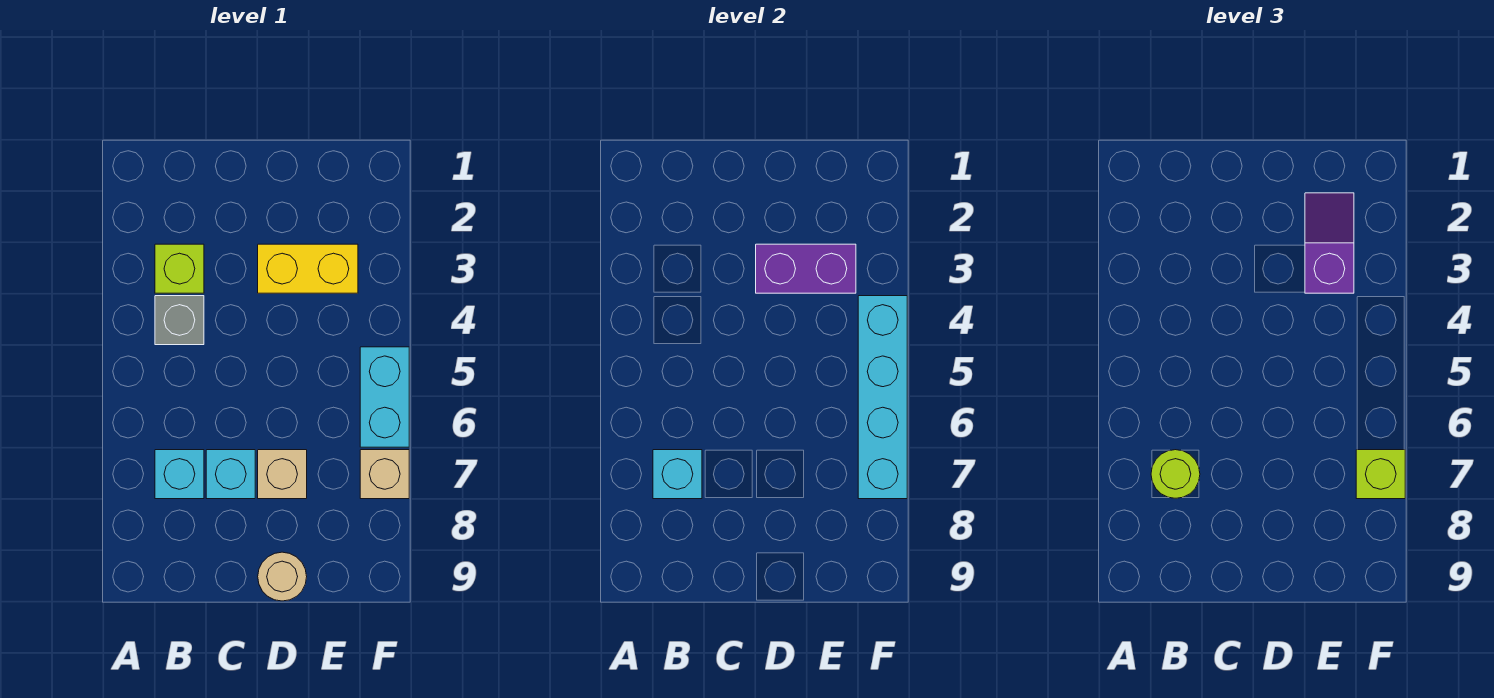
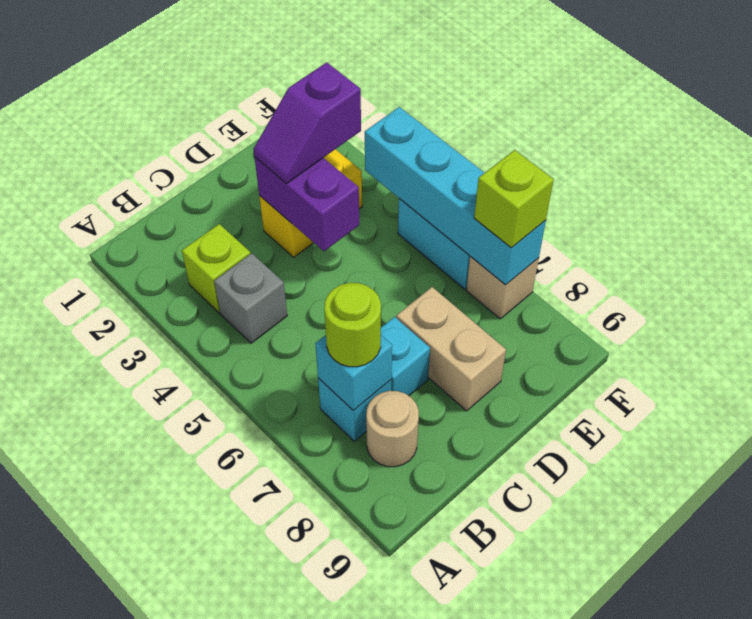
purple 1x2 brick [756,244,856,293] -> purple 1x2 brick turned to [255,157,359,251]
tan 1x1 brick [258,450,307,499] -> tan 1x2 brick [396,287,506,411]
tan 1x1 round brick [258,552,307,601] -> tan 1x1 round brick moved to [366,391,419,467]
purple 1x2 slope [1305,193,1354,293] -> purple 1x2 slope turned to [254,62,361,184]

